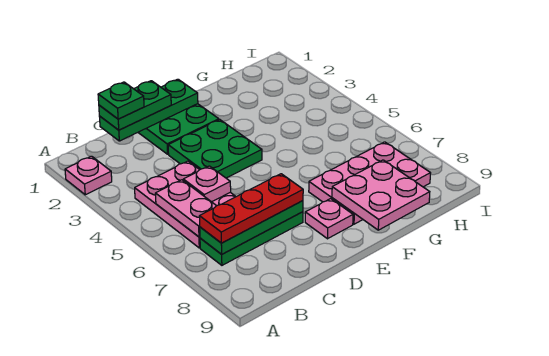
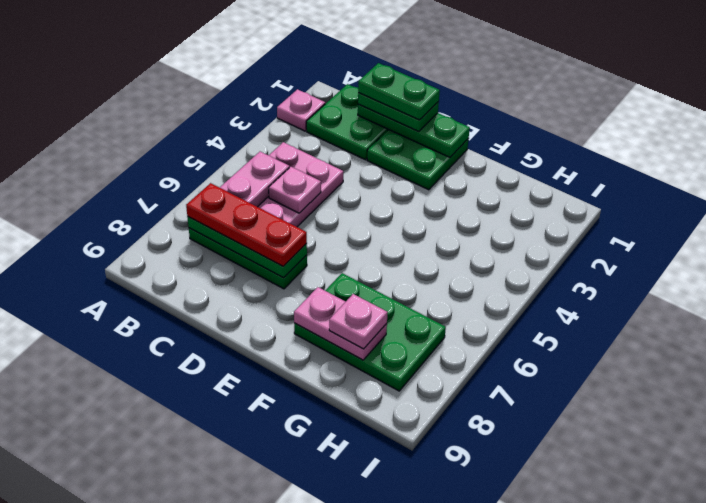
green 1x1 plate [98,82,144,119] -> green 1x2 plate [358,63,440,120]
green 2x2 plate [168,120,262,178] -> green 2x2 plate moved to [306,84,388,160]
pink 1x1 plate [305,199,353,239] -> pink 1x1 plate moved to [329,294,388,349]
pink 2x3 plate [309,142,431,224] -> green 2x3 plate [294,273,446,391]
pink 2x2 plate [332,160,430,230] -> pink 1x2 plate [294,287,387,360]

